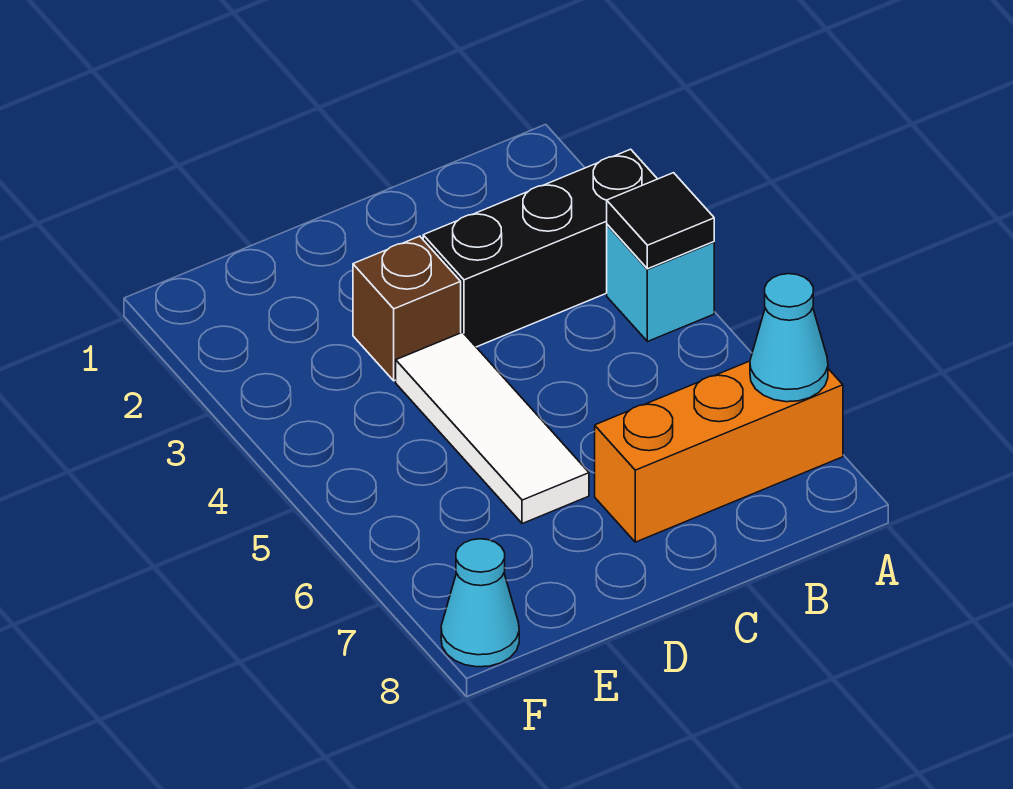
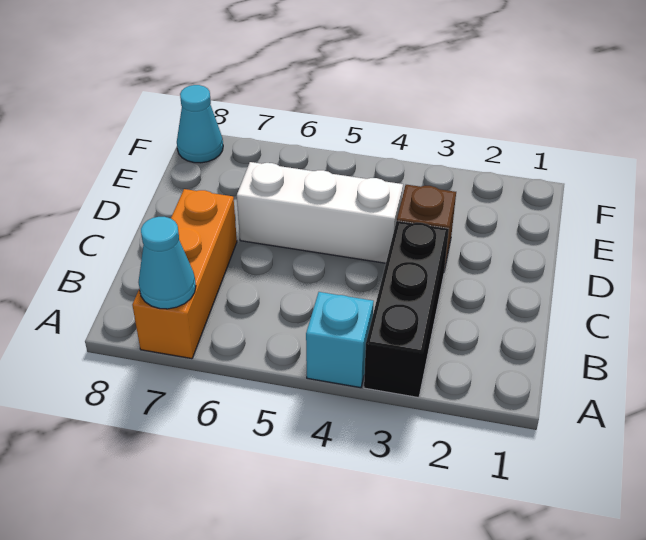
black 1x1 tile [607,173,714,269] -> none
white 1x3 tile [396,332,589,524] -> white 1x3 brick [237,162,403,263]

